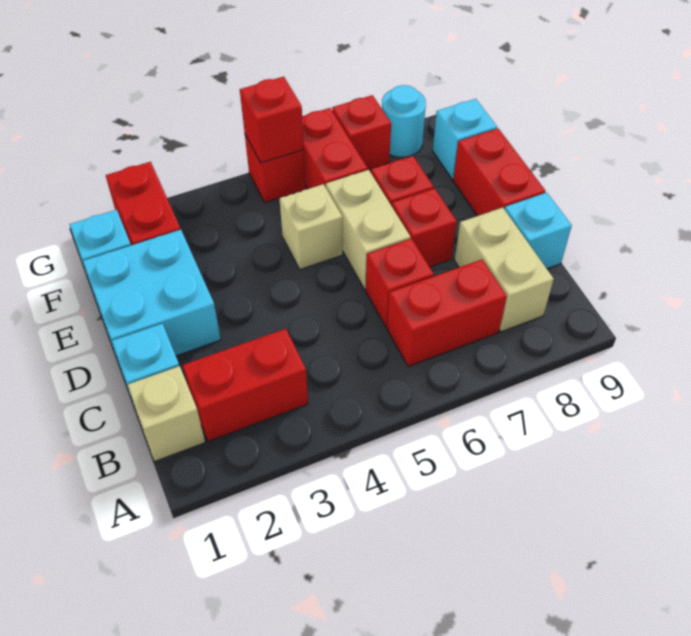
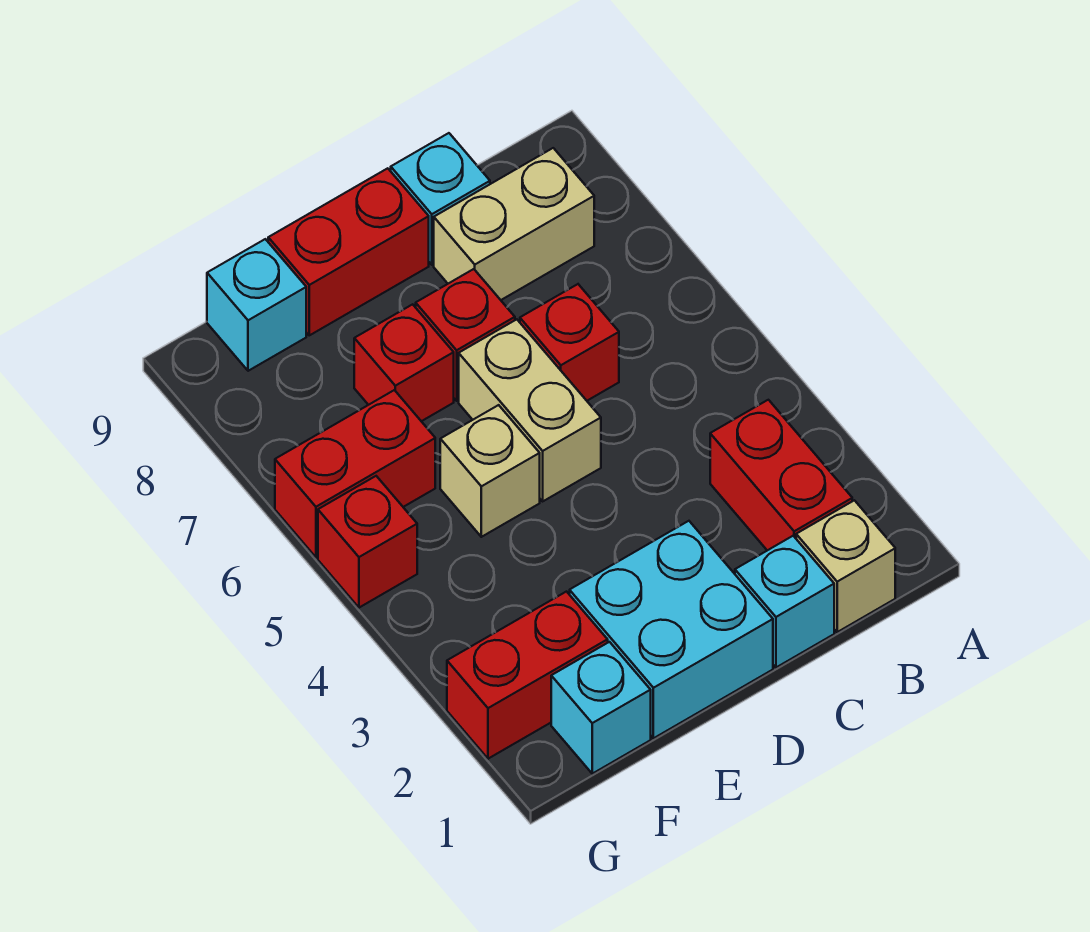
red 1x2 brick [387,260,507,367] -> none
tan 1x2 brick [326,170,411,290] -> tan 1x2 brick turned to [459,319,601,501]
red 1x1 brick [240,77,304,163] -> none
red 1x1 brick [332,95,391,170] -> none
cyan 1x1 round brick [382,85,426,157] -> none

